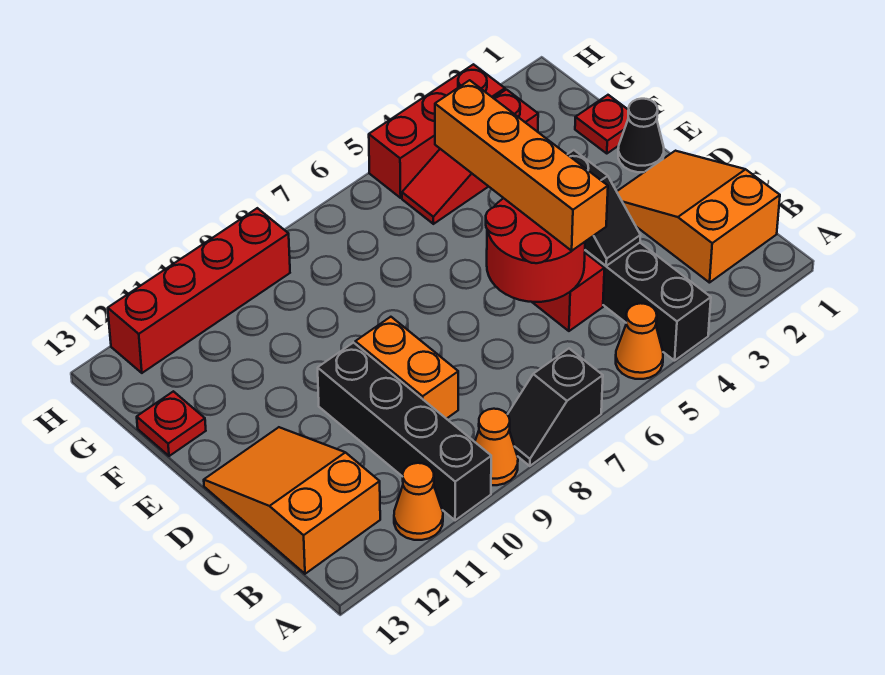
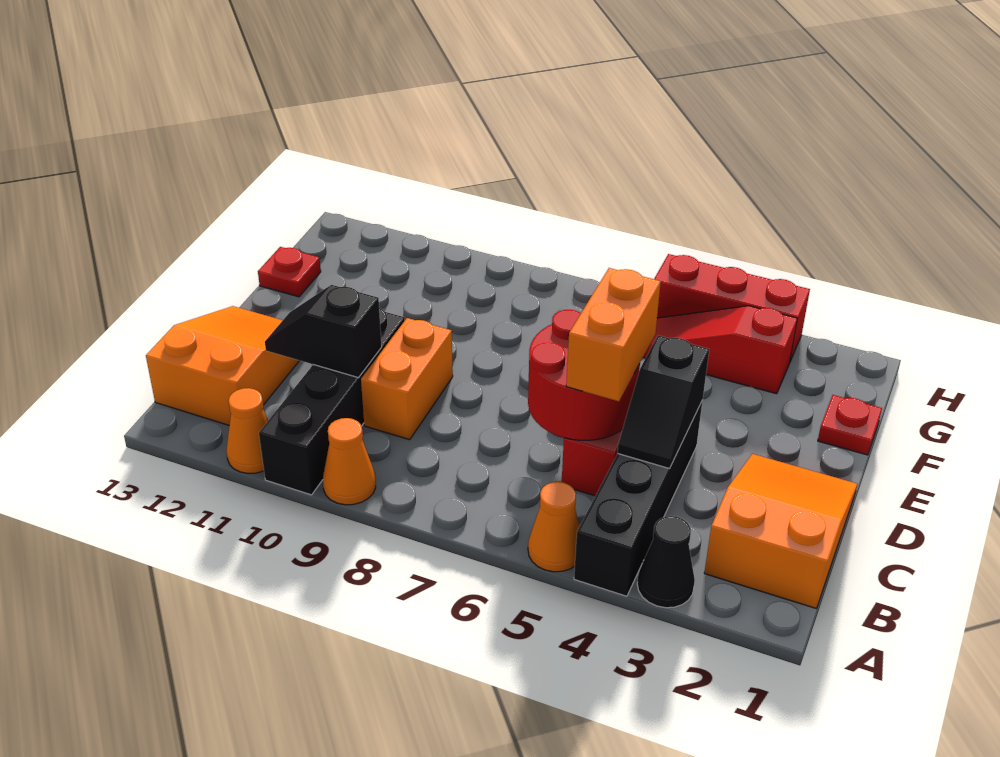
black 1x2 slope [507,349,603,466] -> black 1x2 slope moved to [265,285,382,378]
orange 1x4 brick [435,80,608,251] -> orange 1x2 brick [566,268,661,401]
black 1x1 cone [618,99,664,172] -> black 1x1 cone moved to [637,516,695,608]
red 1x4 brick [108,208,290,373] -> none

